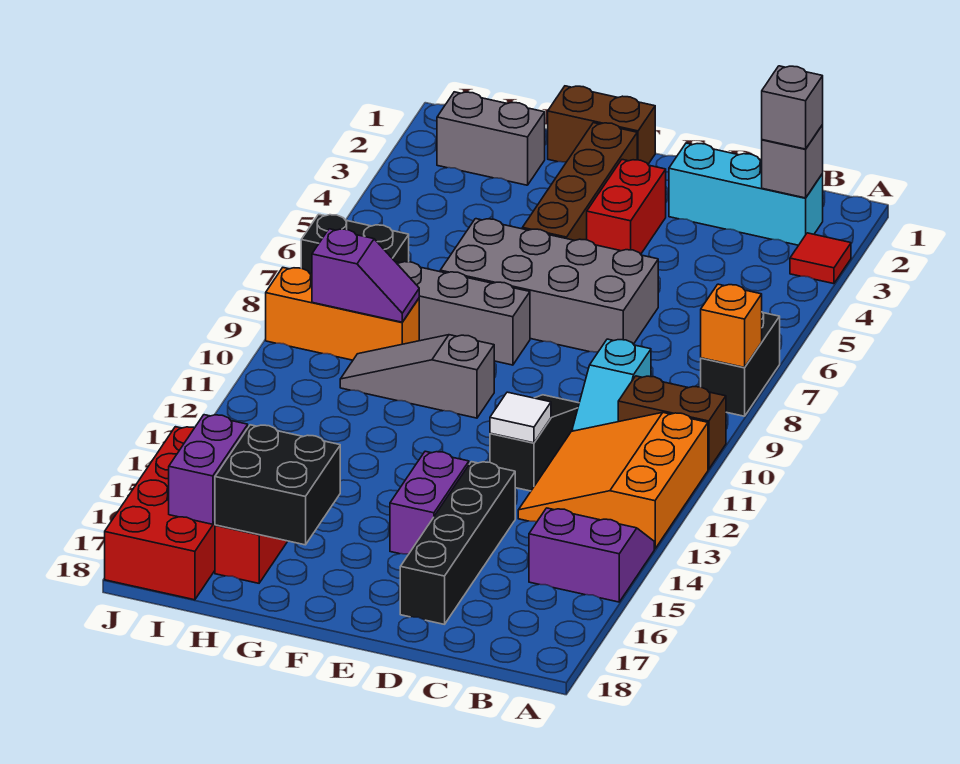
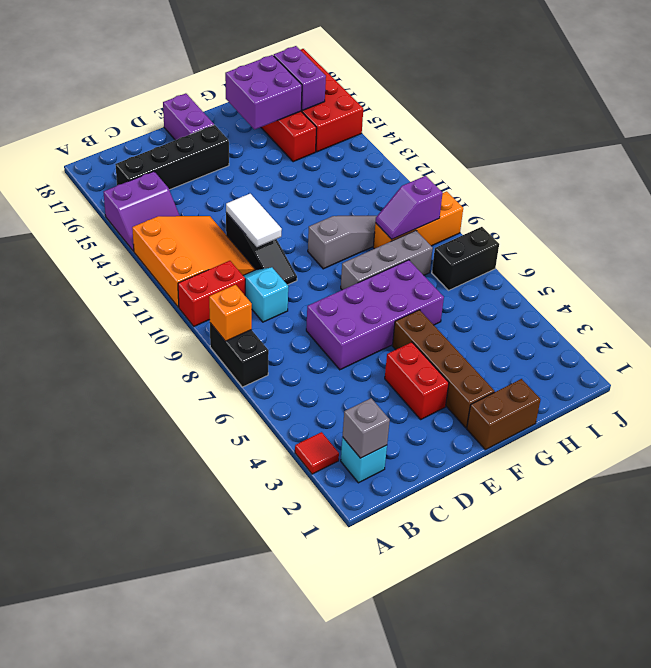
brown 1x2 brick [618,376,726,469] -> red 1x2 brick [178,261,245,326]
cyan 1x3 brick [669,143,823,245] -> cyan 1x1 brick [341,437,387,483]
grey 1x1 brick [762,66,823,149] -> none
grey 2x4 brick [440,219,658,352] -> purple 2x4 brick [306,260,444,370]
white 1x1 tile [490,392,551,443] -> white 1x2 tile [226,194,282,247]
black 1x4 brick [400,462,515,624] -> black 1x4 brick turned to [115,125,229,190]
purple 1x2 brick [390,451,469,554] -> purple 1x2 brick moved to [163,93,214,140]
black 2x2 brick [215,425,340,545] -> purple 2x2 brick [225,55,302,130]
grey 1x2 brick [437,92,545,185] -> none

